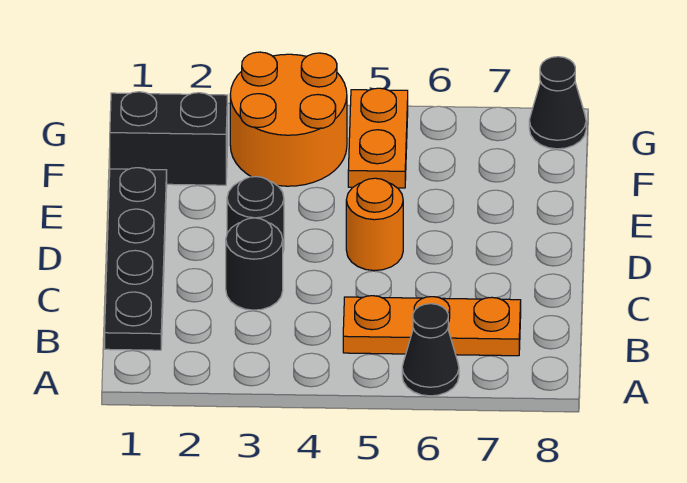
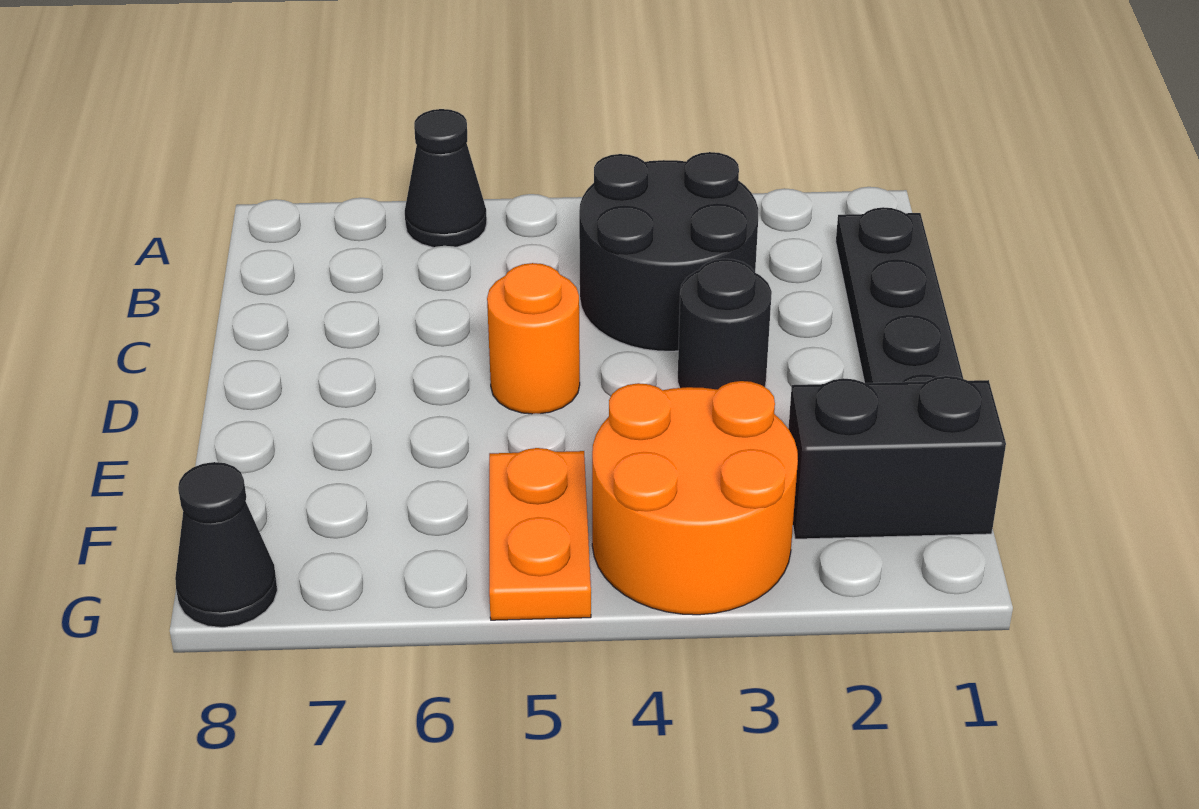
orange 1x3 plate [343,296,521,356] -> none
black 1x1 round brick [226,218,283,310] -> black 2x2 round brick [579,152,758,351]

